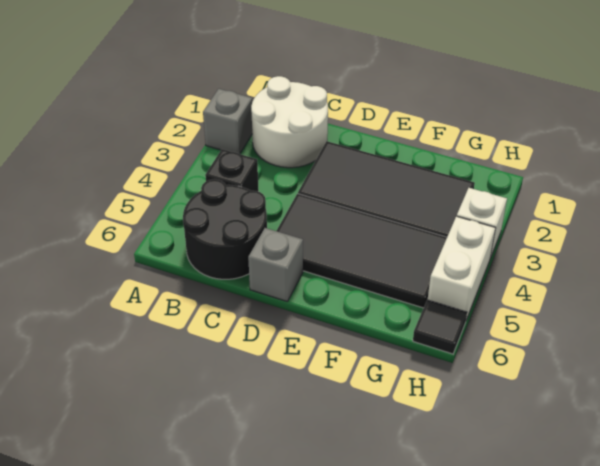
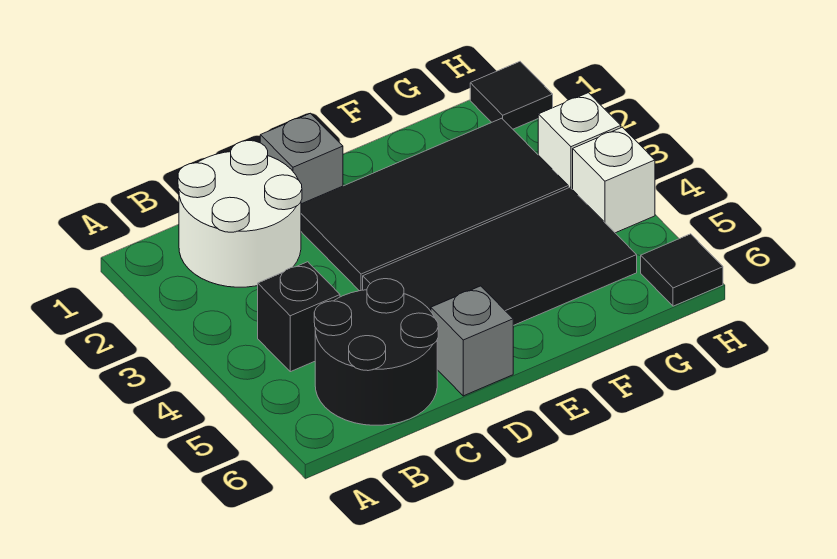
grey 1x1 brick [203,89,253,154] -> grey 1x1 brick moved to [260,113,343,204]
none -> black 1x1 tile [470,62,553,129]
white 1x2 brick [428,216,495,320] -> white 1x1 brick [573,127,655,233]

